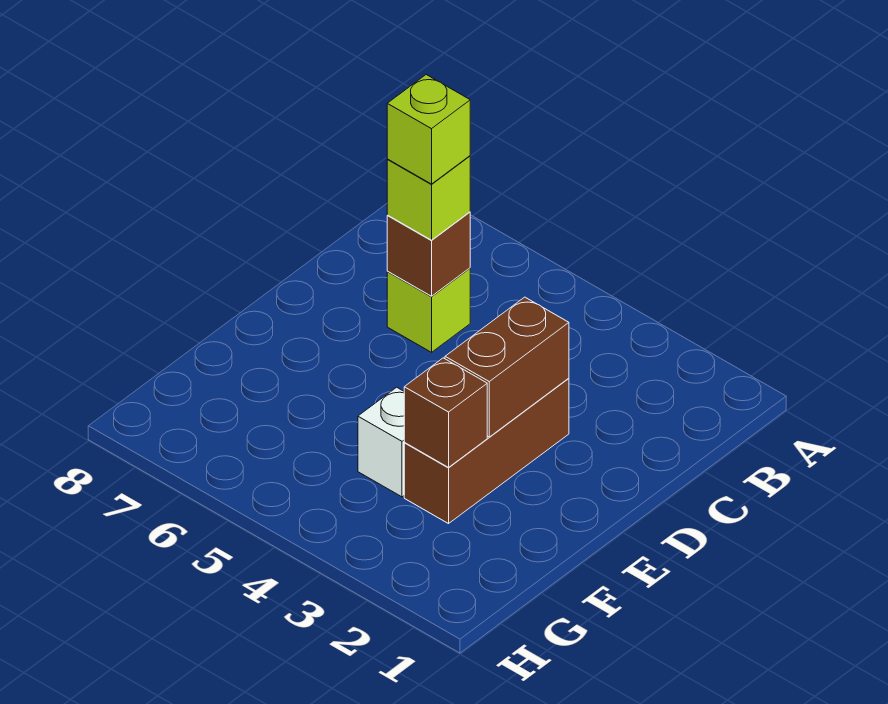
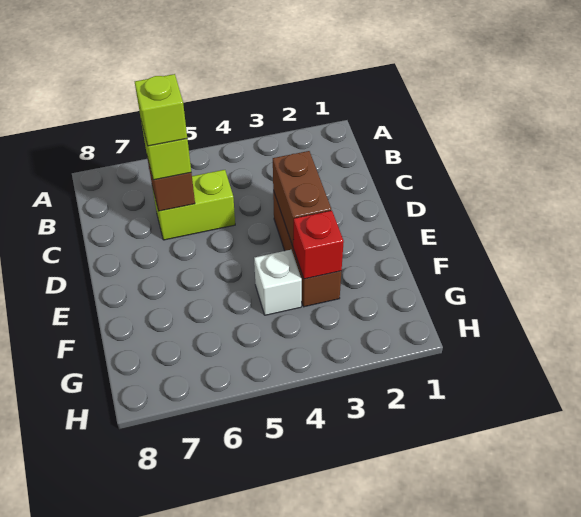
lime 1x1 brick [387,268,470,352] -> lime 1x2 brick [152,170,235,240]
brown 1x1 brick [404,358,487,467] -> red 1x1 brick [293,210,344,279]

